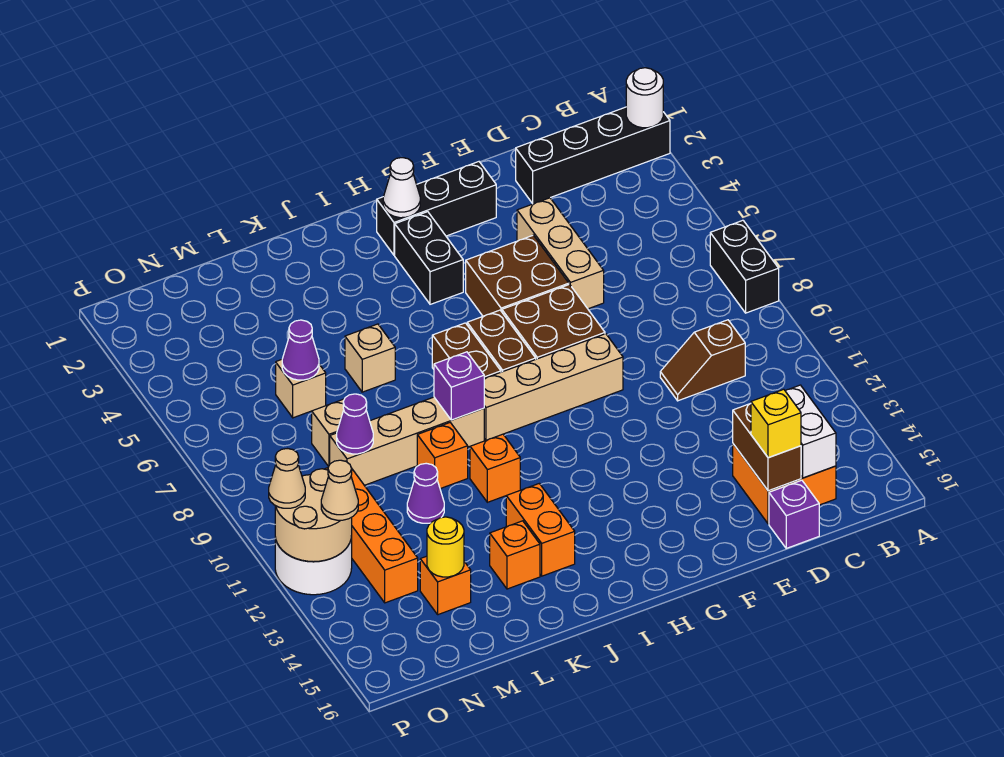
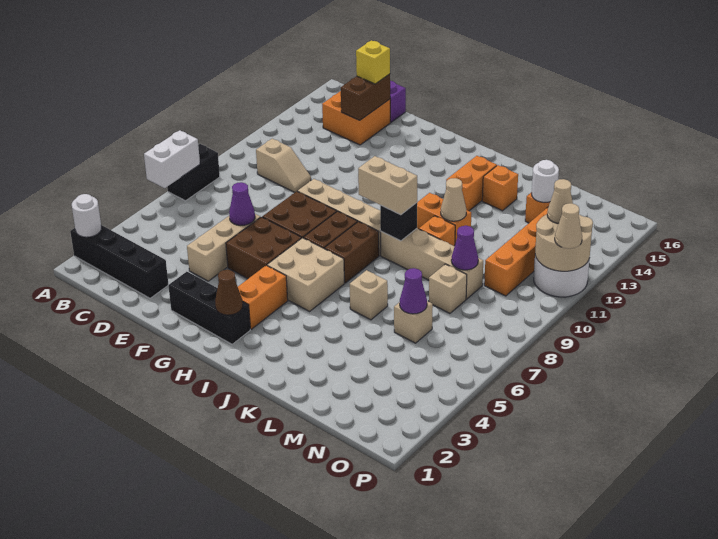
brown 1x2 slope [660,320,745,401] -> tan 1x2 slope [256,139,311,193]
white 1x2 brick [786,385,836,478] -> white 1x2 brick moved to [144,130,200,188]
white 1x1 cone [383,158,420,218] -> brown 1x1 cone [215,270,243,315]
black 1x2 brick [395,212,463,304] -> orange 1x2 brick [238,265,288,329]
none -> tan 2x2 brick [267,238,345,311]
none -> tan 1x2 brick [358,156,417,215]
purple 1x1 brick [434,352,484,420] -> black 1x1 brick [380,203,417,241]
orange 1x1 brick [470,434,520,502] -> orange 1x2 brick [417,193,471,243]
none -> tan 1x1 cone [441,178,466,221]
purple 1x1 cone [407,463,444,523] -> purple 1x1 cone moved to [229,182,255,225]
yellow 1x1 round brick [427,517,464,577] -> white 1x1 round brick [532,160,559,202]

